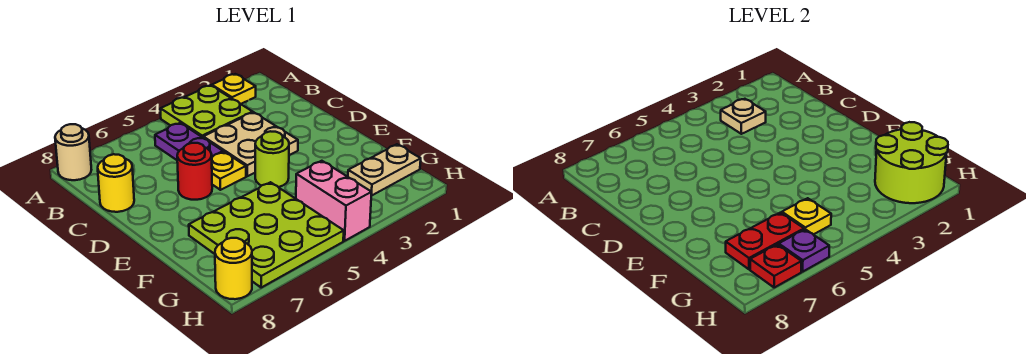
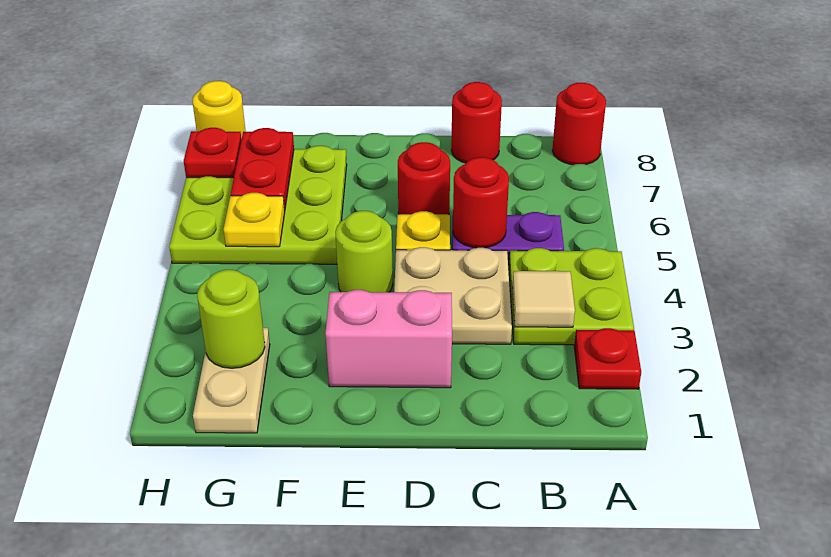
yellow 1x1 plate [212,74,256,104] -> red 1x1 plate [574,328,641,389]
tan 1x1 round brick [55,124,91,180] -> red 1x1 round brick [552,83,606,165]
tan 1x1 plate [721,99,766,134] -> tan 1x1 tile [512,271,575,327]
none -> red 1x1 round brick [453,157,509,248]
yellow 1x1 round brick [98,154,134,212] -> red 1x1 round brick [451,82,502,163]
lime 2x2 round brick [875,122,948,203] -> lime 1x1 round brick [197,270,265,368]
pink 1x2 brick [296,161,372,241] -> pink 1x2 brick moved to [325,290,452,388]
purple 1x1 plate [779,229,829,271] -> none

